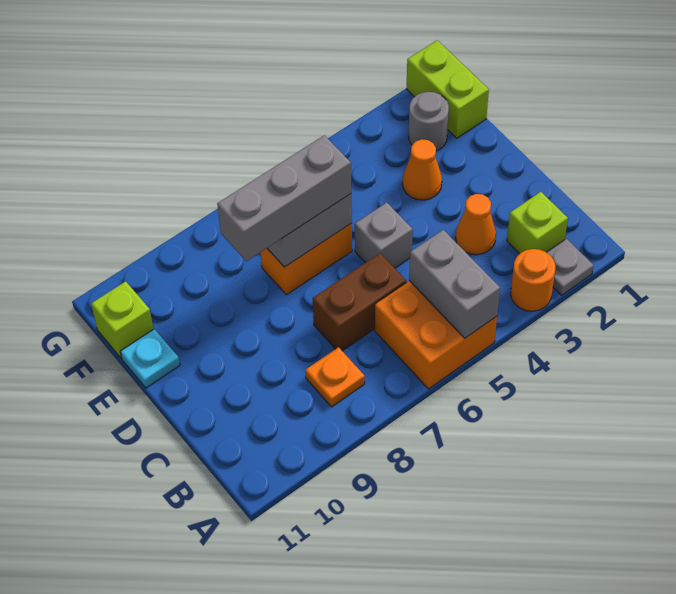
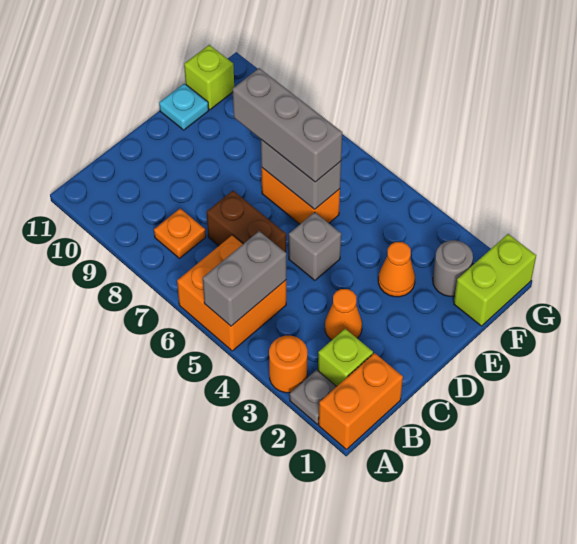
none -> orange 1x2 brick [319,353,403,449]

